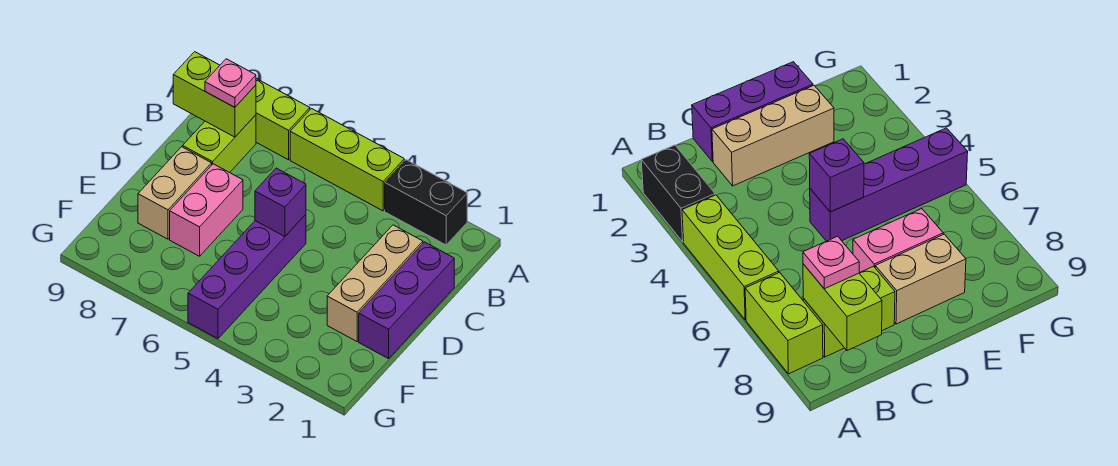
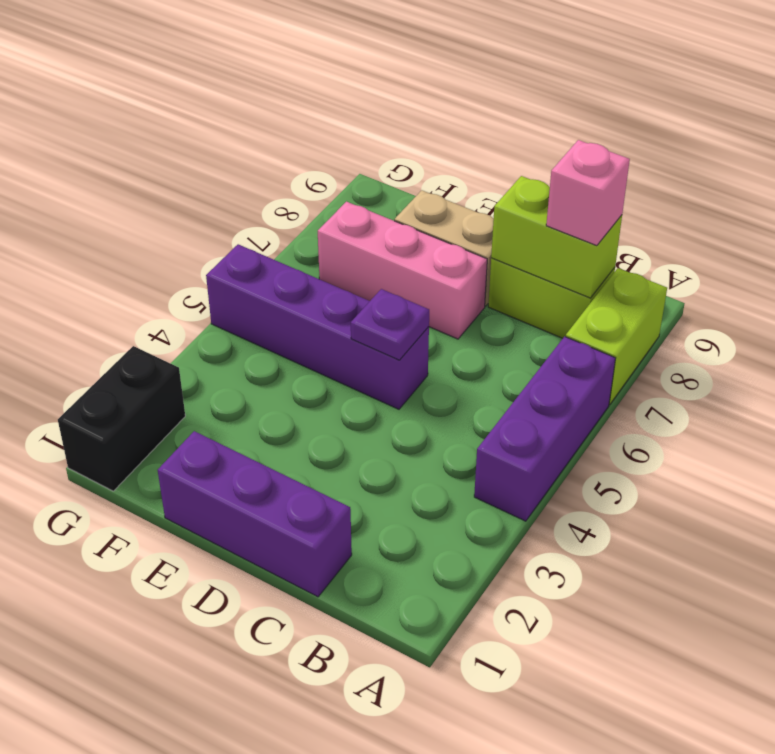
black 1x2 brick [385,160,467,245] -> black 1x2 brick moved to [58,346,185,491]
lime 1x3 brick [290,109,404,211] -> purple 1x3 brick [474,336,615,521]
lime 1x2 brick [173,52,256,137] -> lime 1x2 brick turned to [491,176,622,298]
pink 1x1 plate [205,59,256,107] -> pink 1x1 brick [546,140,630,246]
tan 1x3 brick [327,225,423,341] -> none
purple 1x1 brick [255,168,306,236] -> purple 1x1 plate [351,289,429,360]
pink 1x2 brick [170,164,243,256] -> pink 1x3 brick [318,202,487,339]

